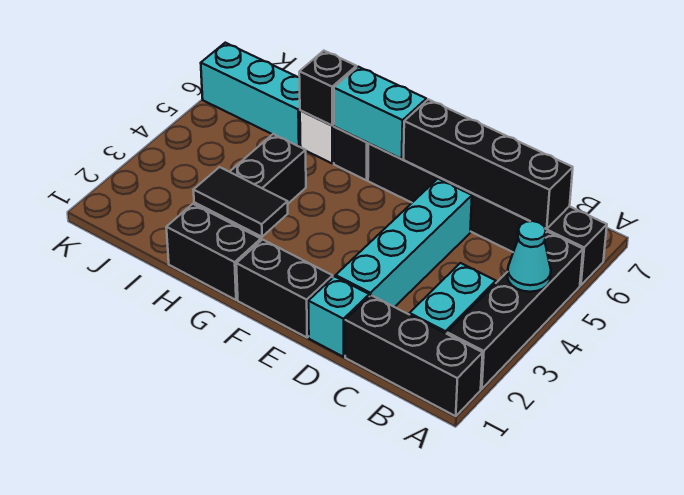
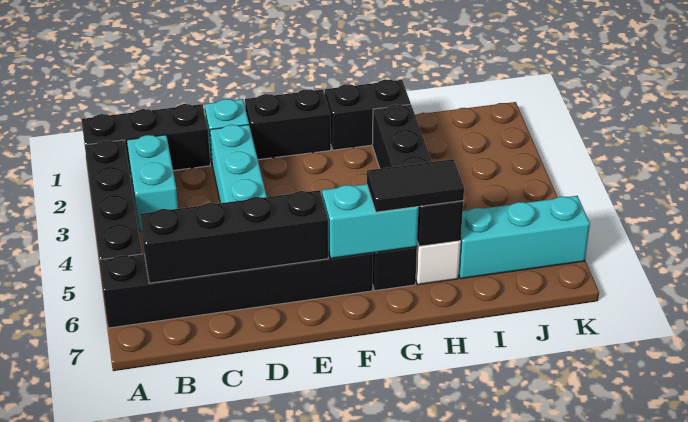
cyan 1x1 cone [507,221,551,292] -> none
black 1x2 tile [194,167,288,237] -> black 1x2 tile moved to [367,159,464,212]

